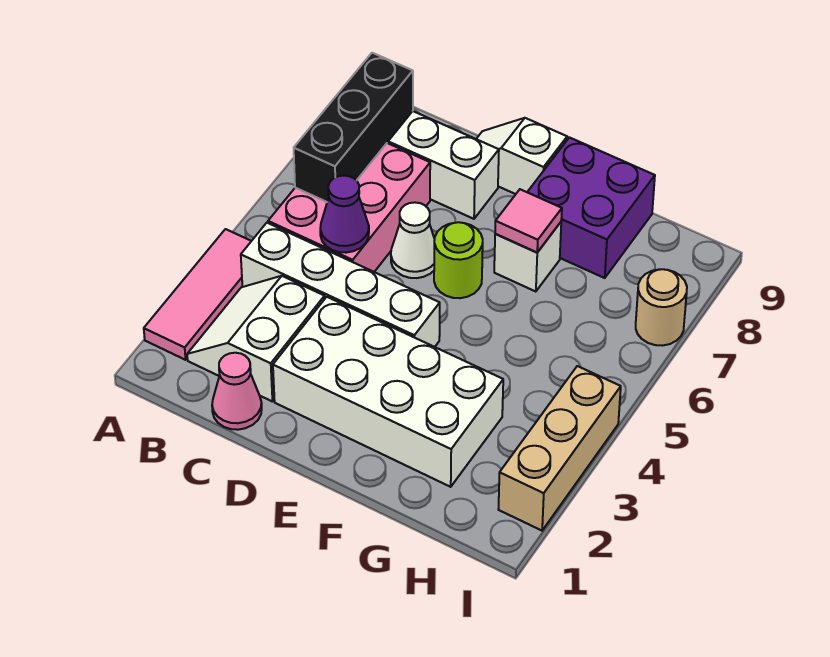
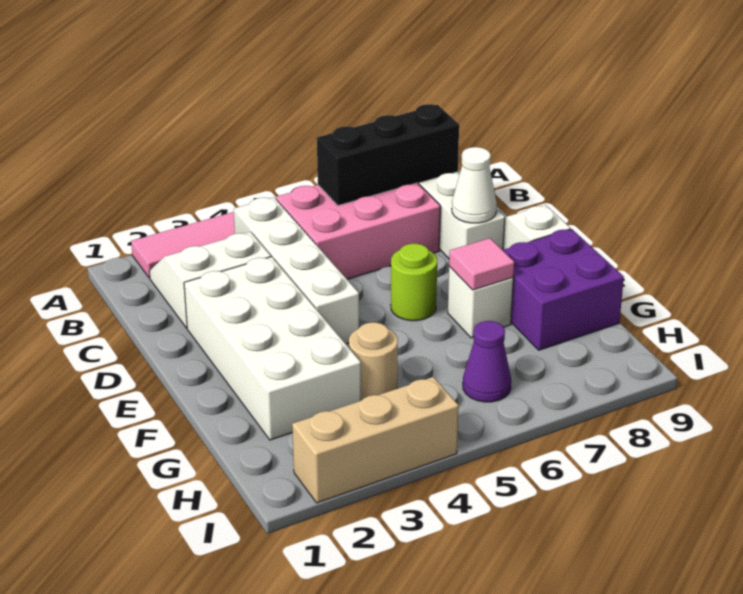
pink 1x1 cone [212,353,262,430] -> none
purple 1x1 cone [320,176,369,253] -> purple 1x1 cone moved to [463,321,511,402]
white 1x1 cone [391,202,435,278] -> white 1x1 cone moved to [452,147,497,223]
tan 1x1 round brick [636,269,687,346] -> tan 1x1 round brick moved to [349,322,398,401]

